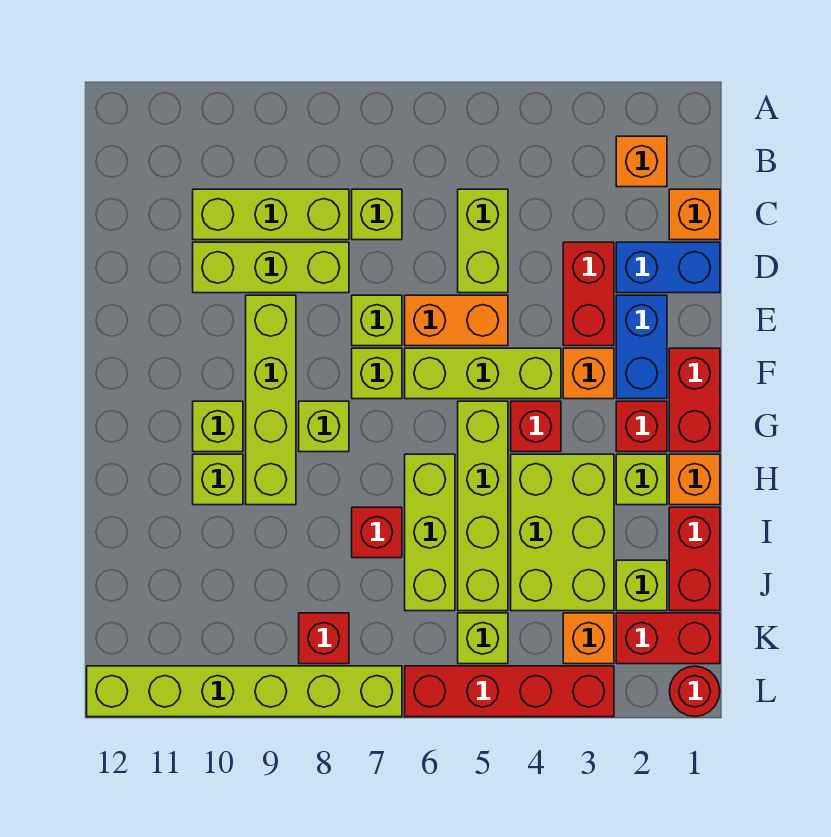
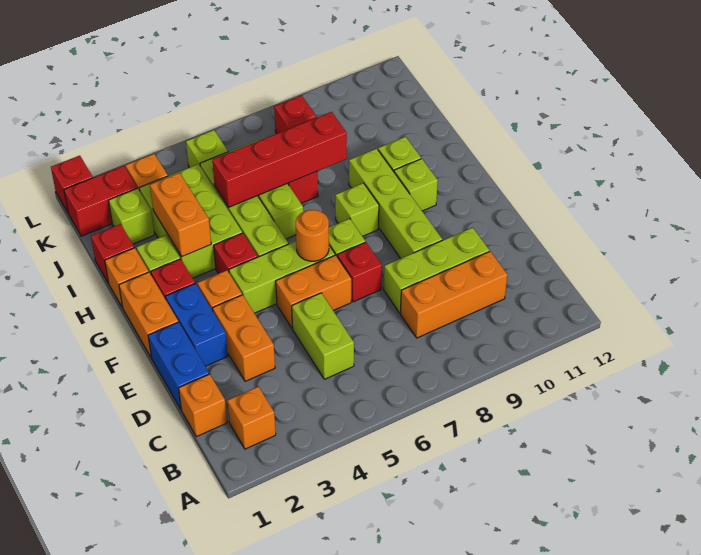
lime 1x1 brick [352,189,402,240] -> none
lime 1x3 brick [193,189,349,240] -> orange 1x3 brick [400,251,507,338]
blue 1x2 brick [616,242,720,293] -> blue 1x2 brick turned to [148,322,209,409]
red 1x2 brick [563,242,614,346] -> orange 1x2 brick [213,295,275,381]
lime 1x1 brick [352,295,402,346] -> red 1x1 brick [337,242,382,302]
red 1x2 brick [669,348,720,452] -> orange 1x2 brick [119,272,178,357]
none -> orange 1x1 round brick [296,210,329,261]
none -> orange 1x2 brick [150,173,211,257]
red 1x2 brick [669,507,720,611] -> red 1x1 brick [91,224,134,283]
red 1x1 round brick [669,666,720,717] -> red 1x1 brick [51,156,93,212]
red 1x4 brick [405,666,614,717] -> red 1x4 brick moved to [212,112,347,207]
lime 1x6 brick [87,666,402,717] -> none

